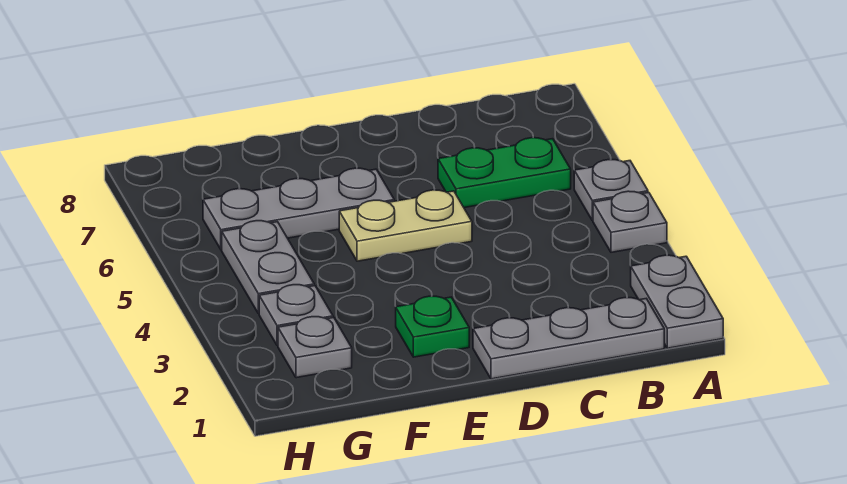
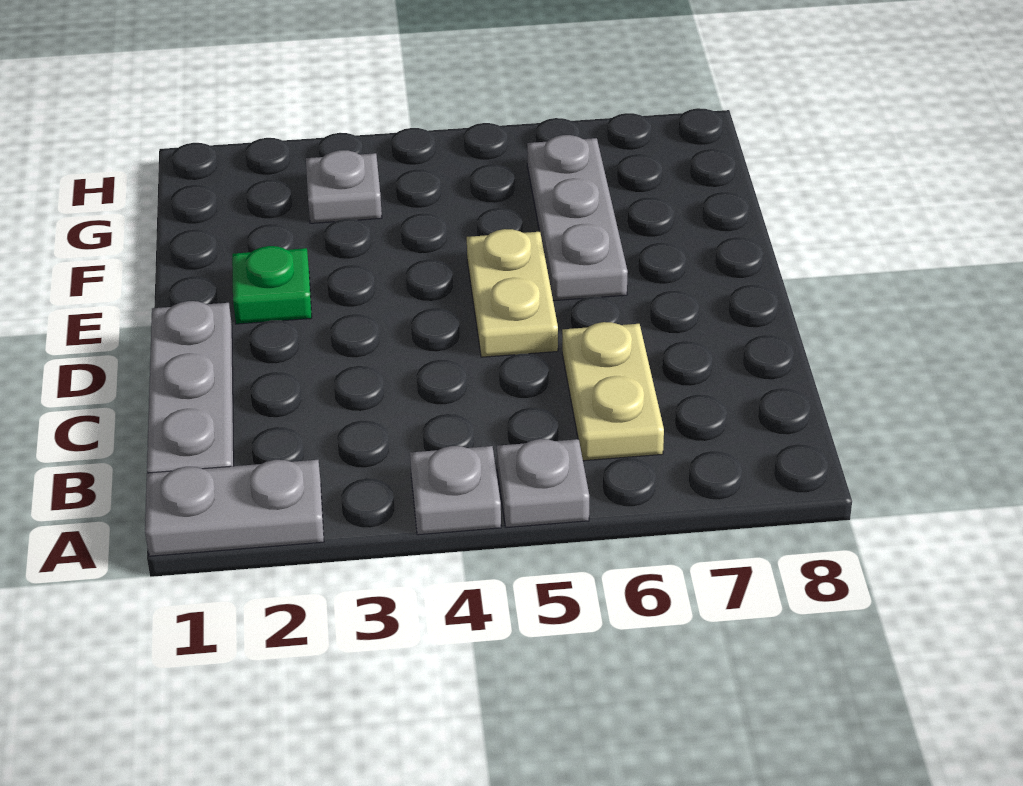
green 1x2 plate [438,138,571,208] -> tan 1x2 plate [562,322,664,461]
grey 1x1 plate [278,317,352,378] -> none
grey 1x2 plate [222,221,314,314] -> none

